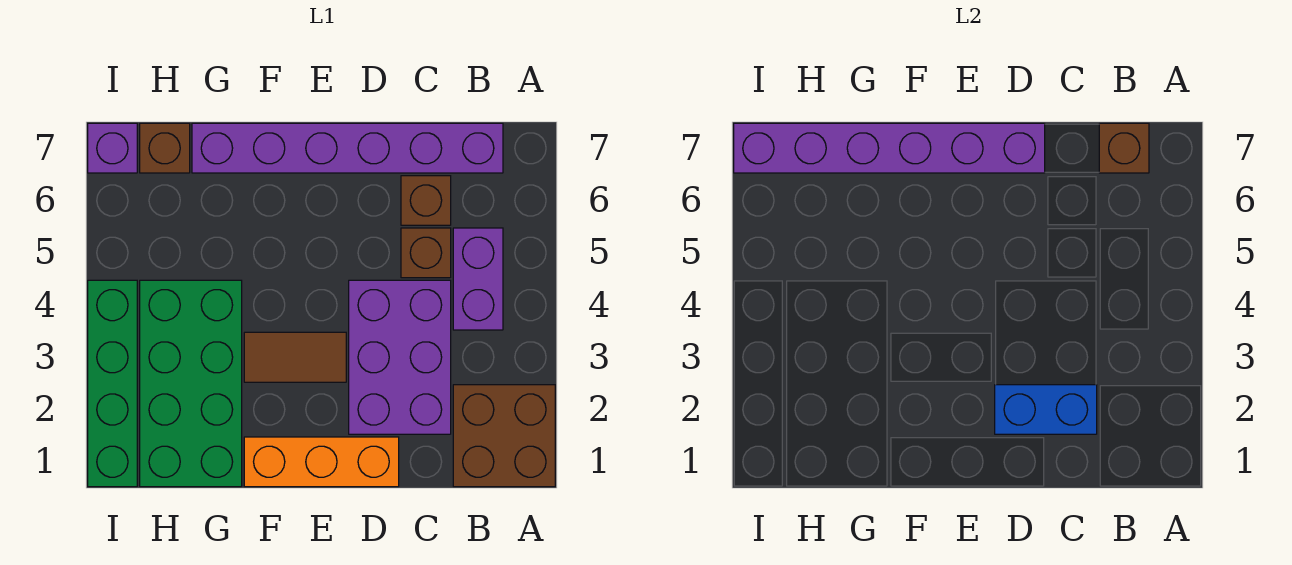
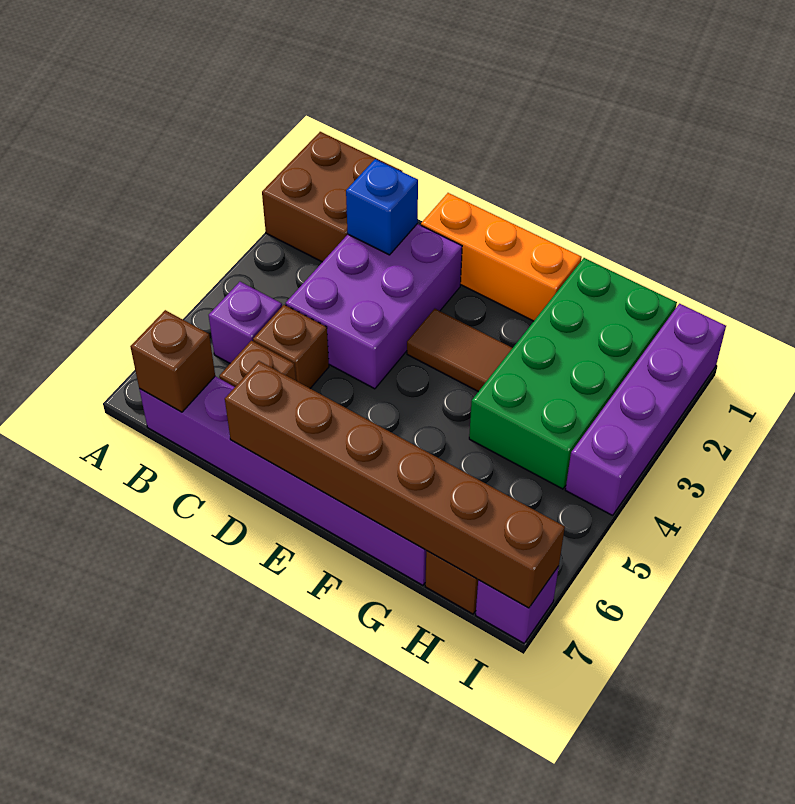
purple 1x2 brick [453,228,503,330] -> purple 1x1 brick [209,282,282,363]
blue 1x2 brick [995,385,1097,434] -> blue 1x1 brick [346,159,418,255]
purple 1x6 brick [734,123,1045,173] -> brown 1x6 brick [225,361,565,608]
green 1x4 brick [88,280,137,487] -> purple 1x4 brick [565,304,726,515]

